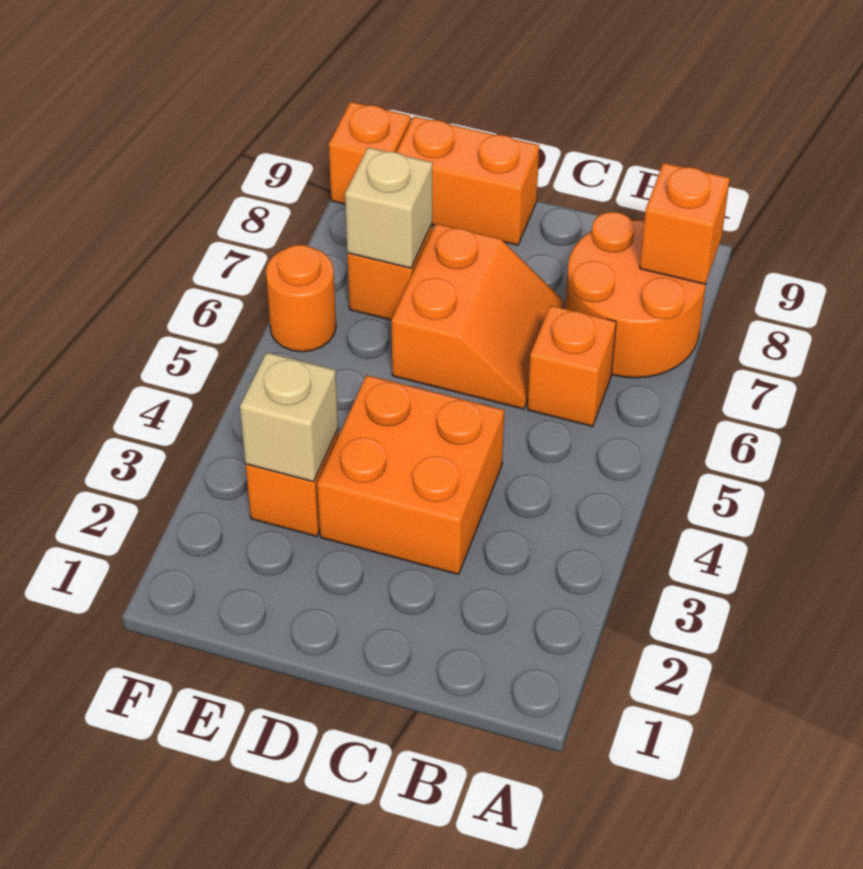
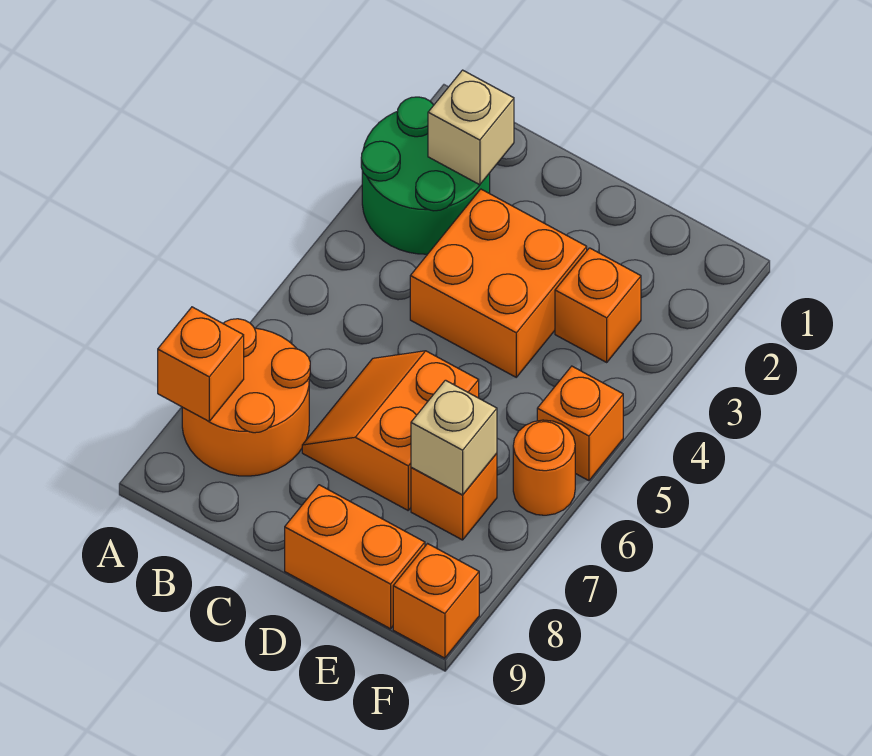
none -> green 2x2 round brick [361,97,490,254]
orange 1x1 brick [528,305,616,426] -> orange 1x1 brick moved to [537,366,623,481]
tan 1x1 brick [240,352,338,482] -> tan 1x1 brick moved to [428,70,514,185]

